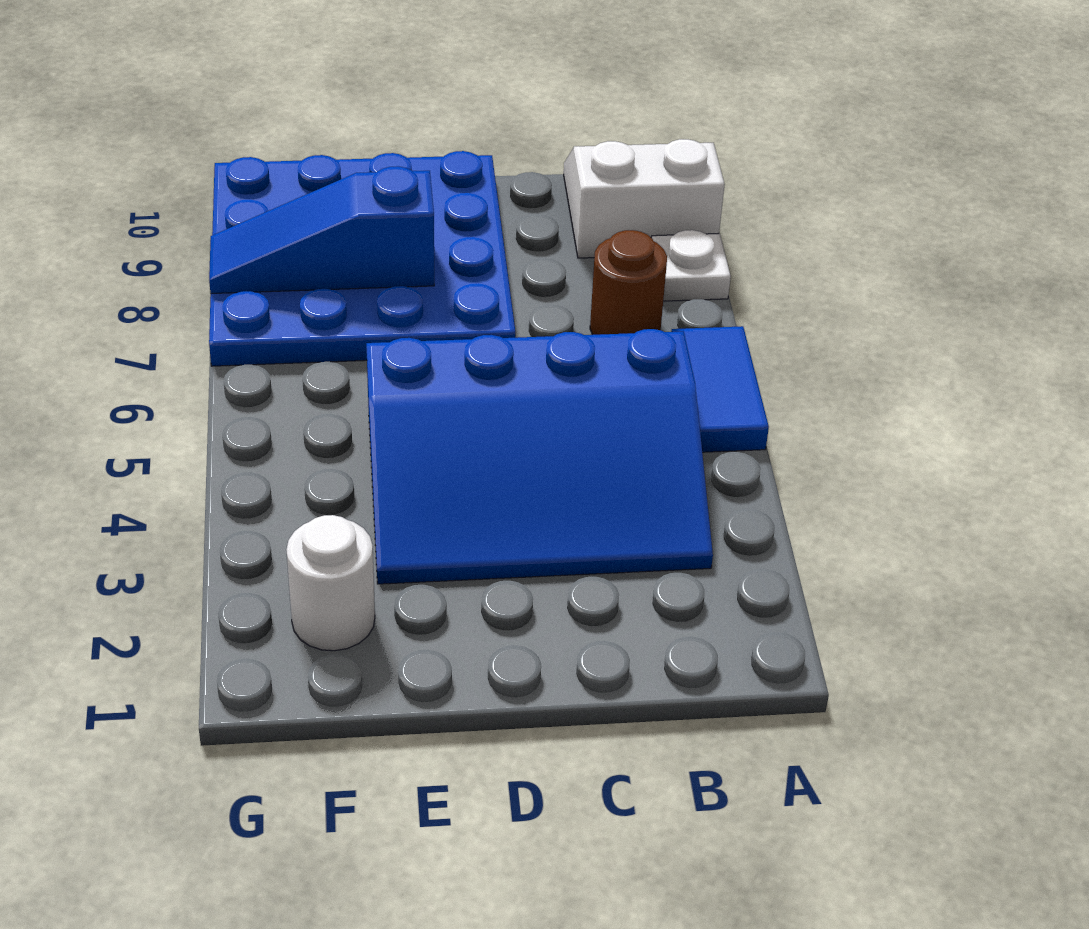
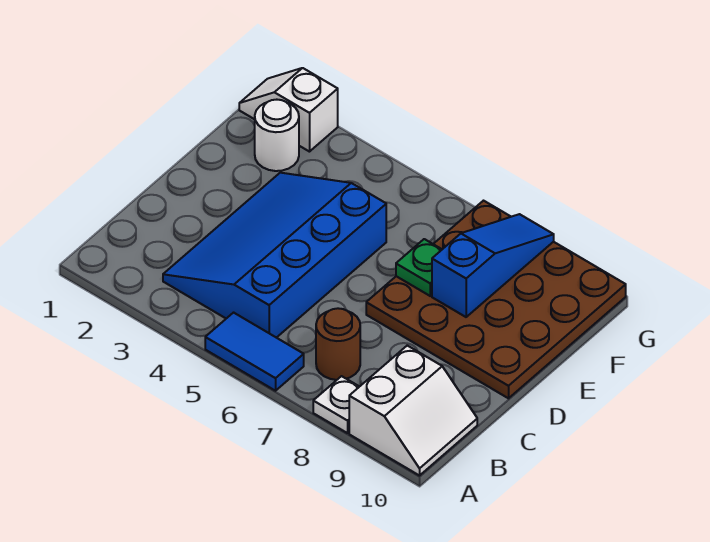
blue 4x4 plate [209,151,515,366] -> brown 4x4 plate [366,201,626,398]
none -> green 1x1 plate [396,239,442,296]
none -> white 1x2 slope [239,68,338,152]

